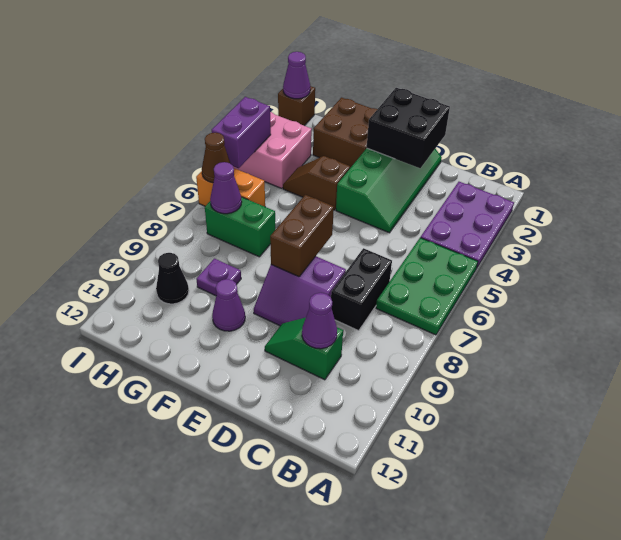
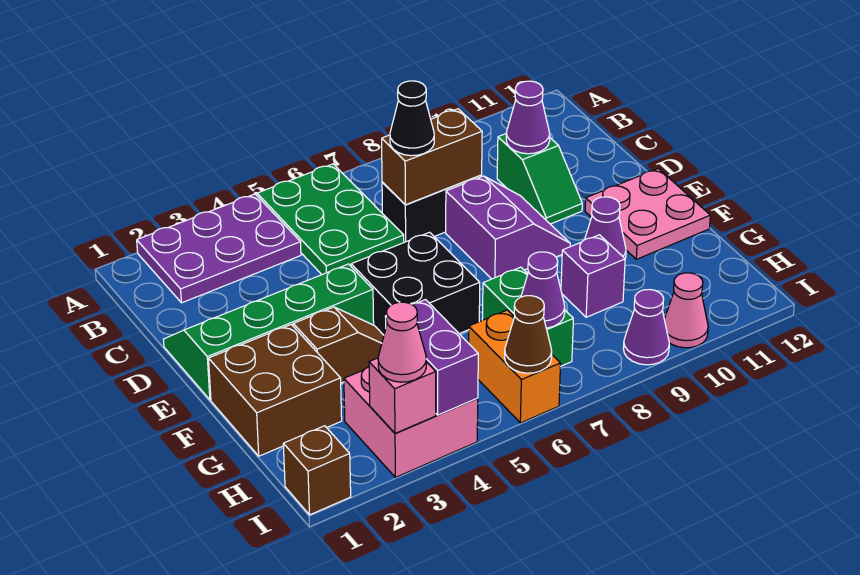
green 2x3 plate [376,238,478,335] -> green 2x3 plate turned to [257,164,404,274]
black 2x2 brick [367,88,450,168] -> black 2x2 brick moved to [351,232,480,335]
brown 1x2 brick [270,195,334,277] -> brown 1x2 brick moved to [382,109,482,205]
none -> pink 2x2 plate [585,169,710,259]
brown 1x2 slope [283,156,350,210] -> brown 1x2 slope turned to [293,307,384,383]
purple 1x1 plate [196,259,241,296] -> purple 1x1 brick [561,235,625,317]
black 1x1 cone [156,253,189,304] -> black 1x1 cone moved to [390,81,434,156]
purple 1x1 cone [283,52,310,99] -> purple 1x1 cone moved to [623,290,669,365]
none -> pink 1x1 brick [369,358,436,434]
none -> pink 1x1 cone [378,302,426,382]
purple 1x2 brick [212,97,271,168] -> purple 1x2 brick turned to [385,300,478,415]
none -> pink 1x1 cone [664,273,708,348]

